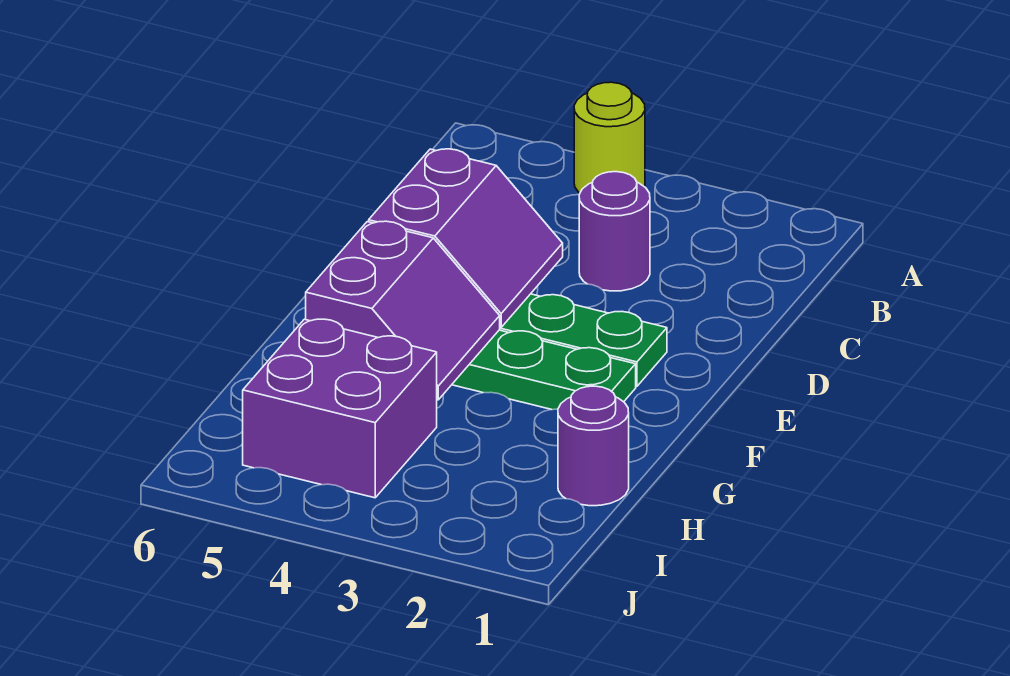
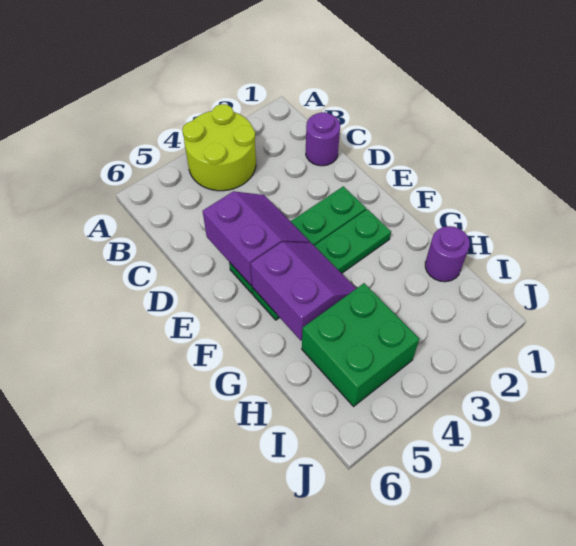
lime 1x1 round brick [574,82,645,193] -> lime 2x2 round brick [182,104,256,191]
purple 1x1 round brick [579,172,650,291] -> purple 1x1 round brick moved to [306,112,340,166]
purple 2x2 brick [243,319,437,498] -> green 2x2 brick [302,283,419,406]

